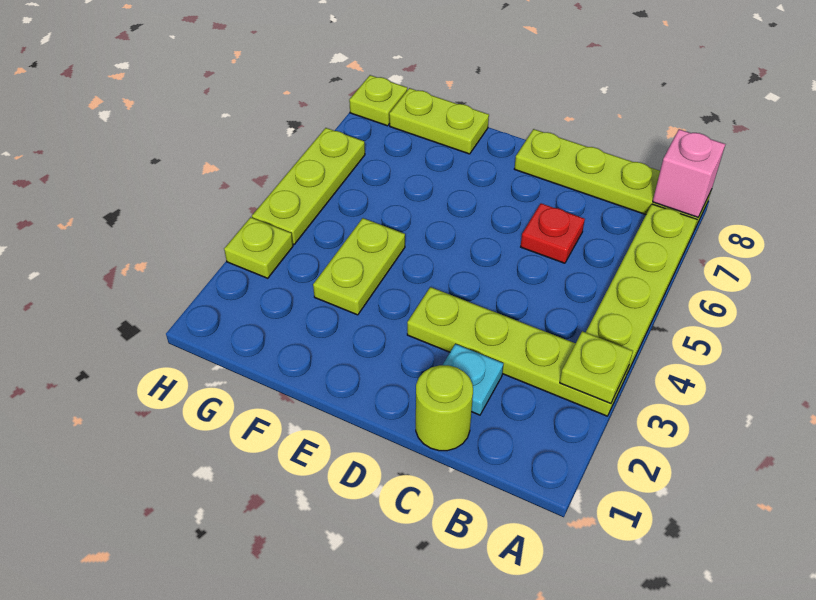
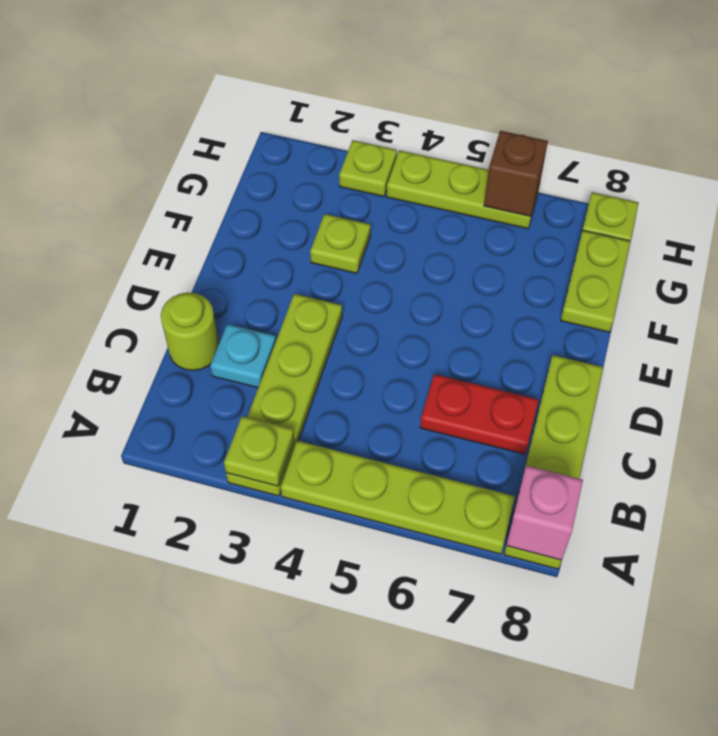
red 1x1 plate [521,203,585,263] -> red 1x2 plate [420,374,539,454]
lime 1x2 plate [313,218,405,315] -> lime 1x1 plate [310,214,371,273]
none -> brown 1x1 brick [484,131,548,216]

